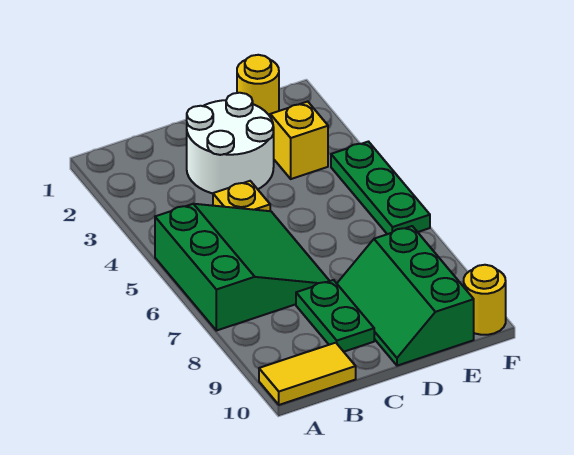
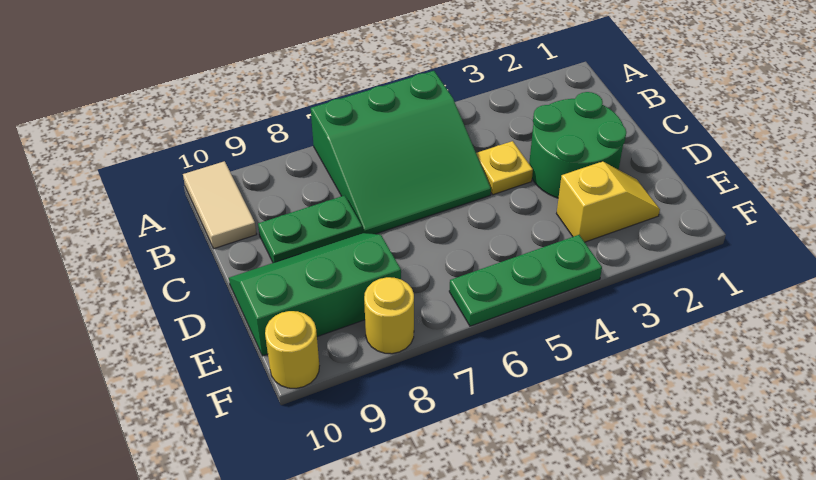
yellow 1x2 tile [259,343,356,405] -> tan 1x2 tile [183,161,257,248]
white 2x2 round brick [187,93,274,193] -> green 2x2 round brick [529,92,626,198]
yellow 1x1 round brick [237,55,279,115] -> yellow 1x1 round brick moved to [364,277,414,354]

